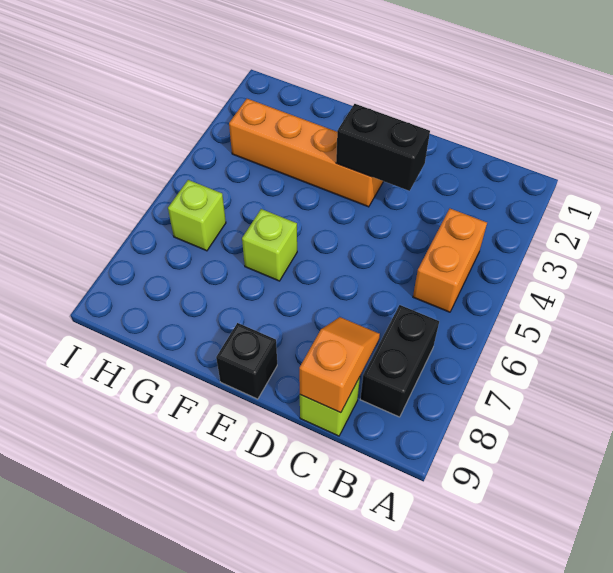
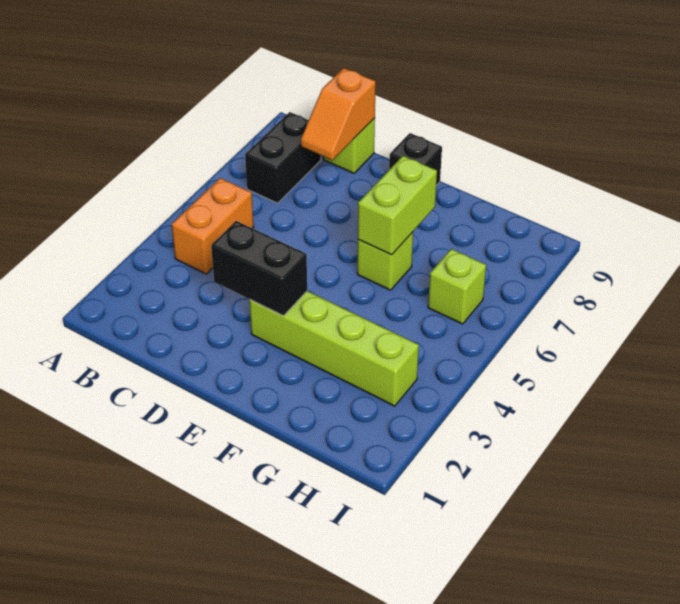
orange 1x4 brick [229,99,384,207] -> lime 1x4 brick [249,291,419,406]
none -> lime 1x2 brick [358,156,437,255]

